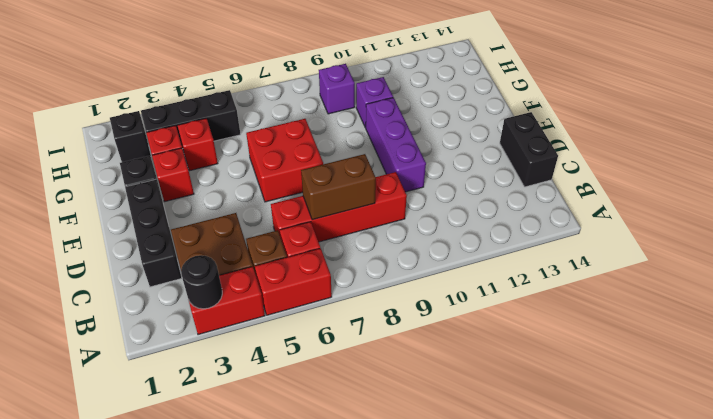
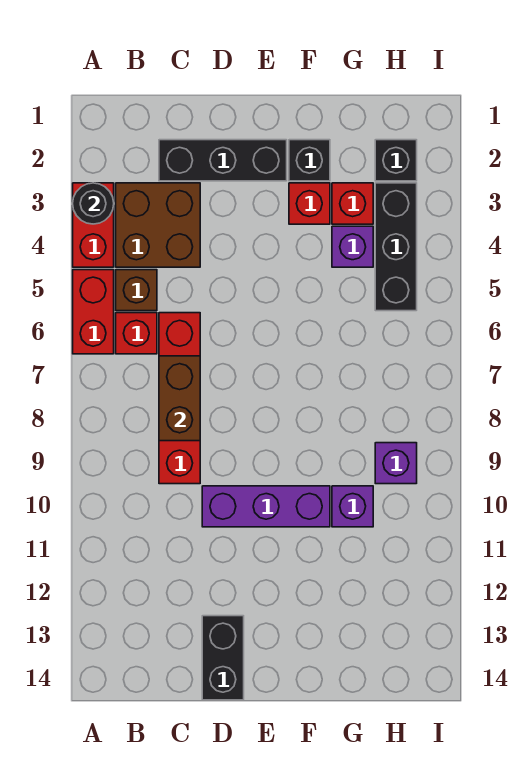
black 1x2 brick [500,112,558,187] -> black 1x2 brick turned to [202,616,244,700]
red 2x2 brick [246,119,323,202] -> none
red 1x1 brick [178,118,218,171] -> purple 1x1 brick [332,226,373,267]

